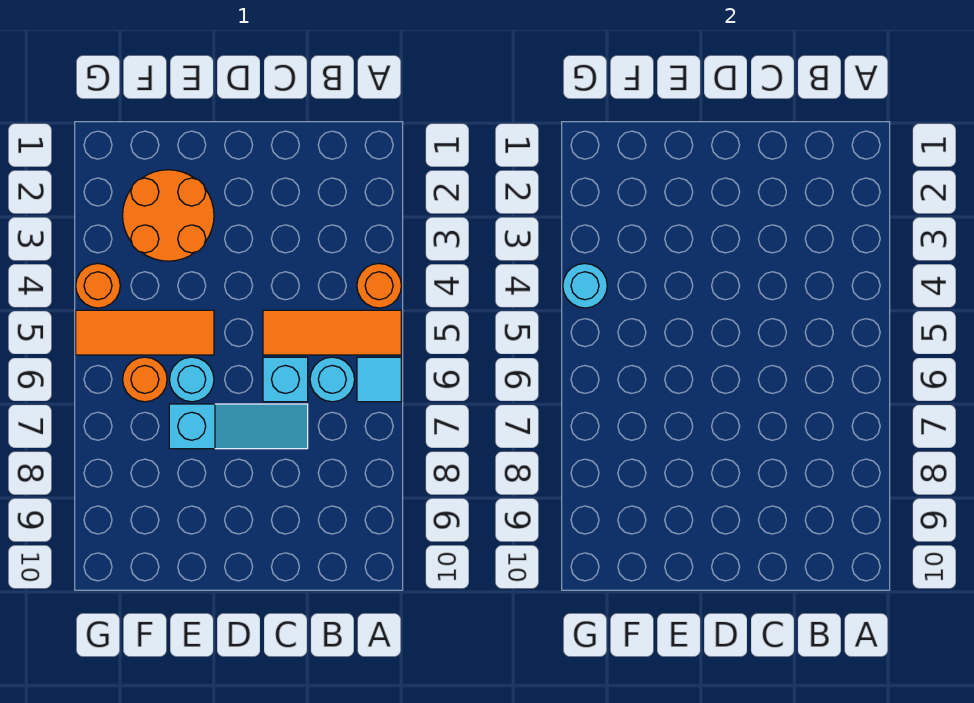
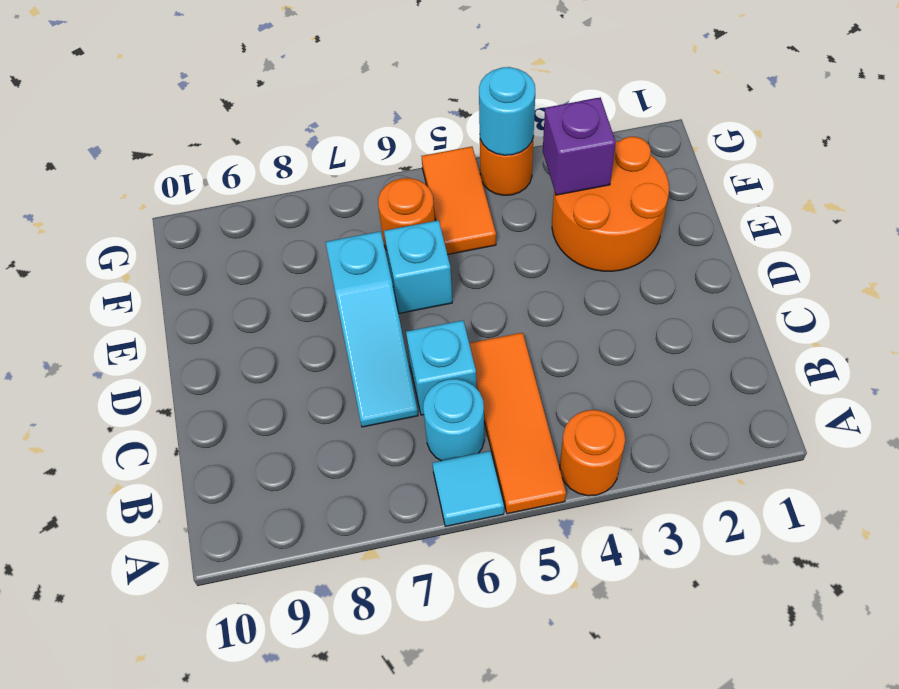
orange 1x3 tile [76,310,214,355] -> orange 1x2 tile [422,147,496,255]
cyan 1x1 round brick [169,357,214,402] -> cyan 1x1 brick [384,220,452,313]
none -> purple 1x1 brick [543,98,616,195]

